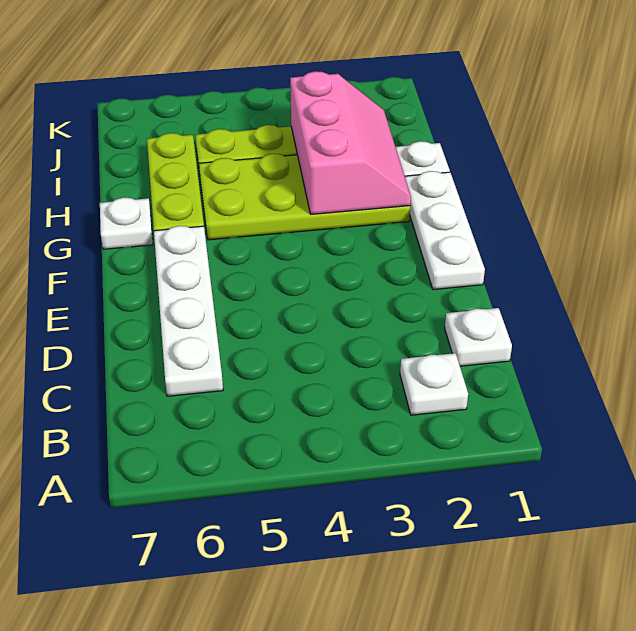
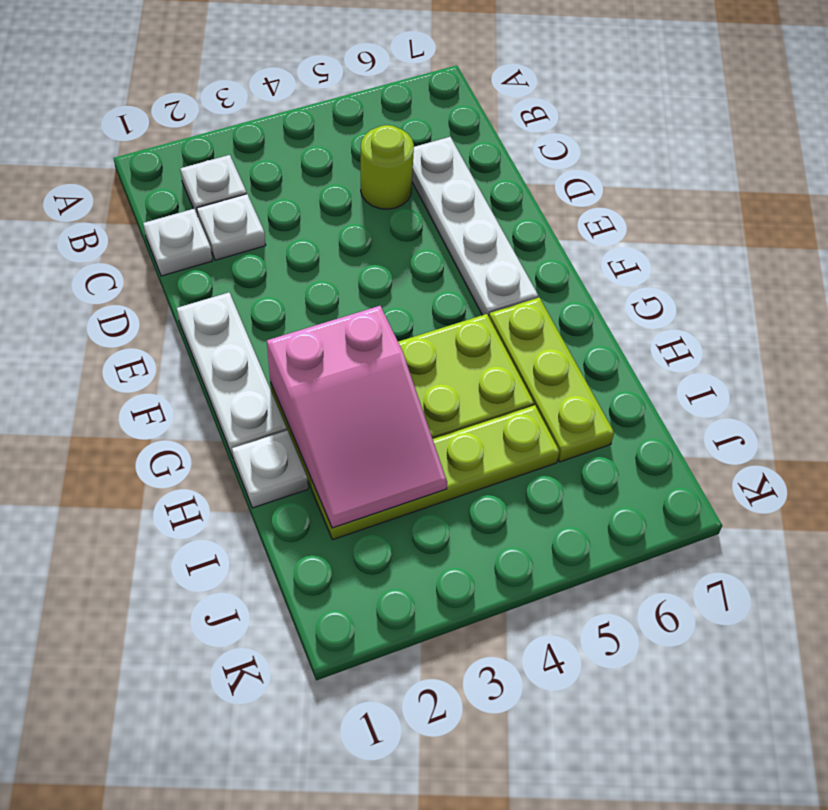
none -> lime 1x1 round brick [361,125,414,209]
pink 2x3 slope [290,71,411,214] -> pink 2x3 slope turned to [267,306,447,528]
white 1x1 plate [100,197,153,249] -> white 1x1 plate moved to [197,194,266,260]

